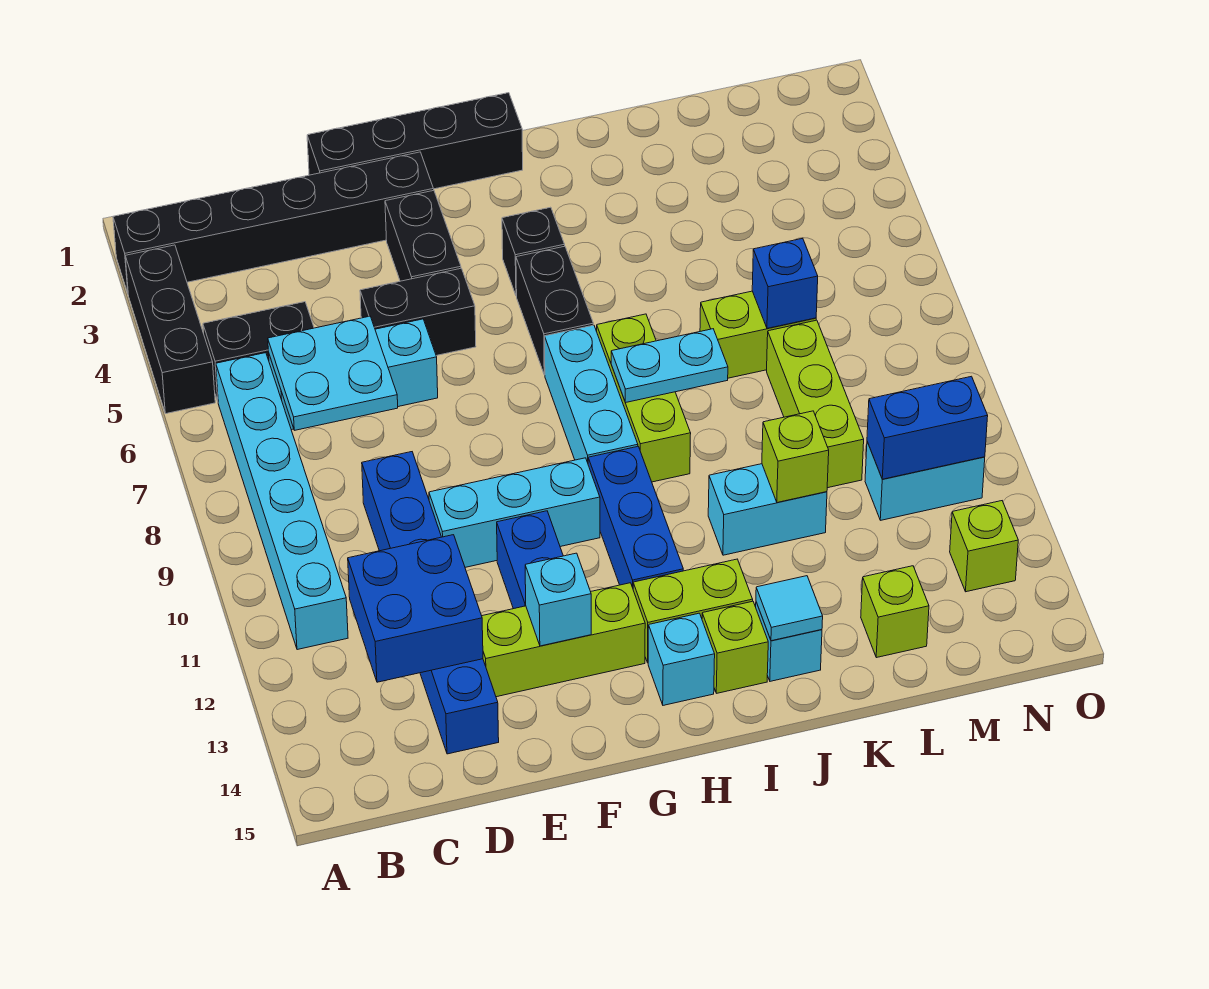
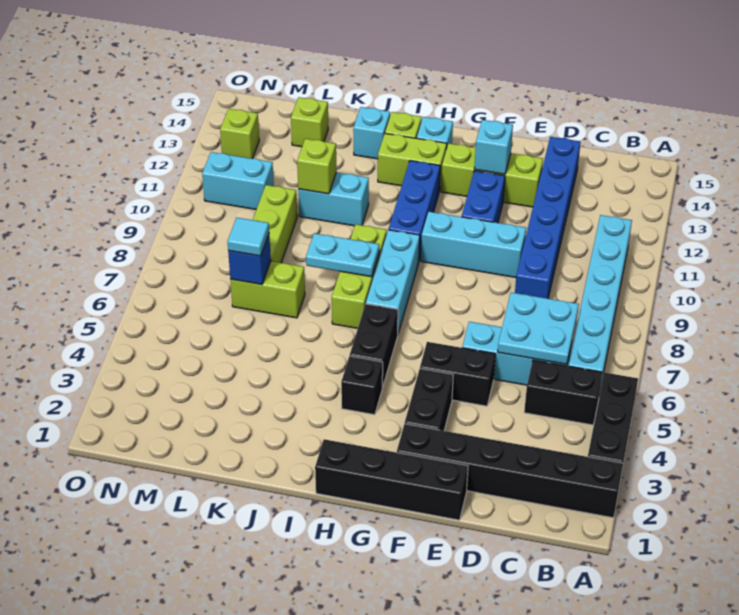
blue 2x2 brick [348,535,483,682] -> none
cyan 1x1 tile [756,576,823,641] -> cyan 1x1 tile moved to [228,218,269,256]
blue 1x2 brick [867,376,988,479] -> none

